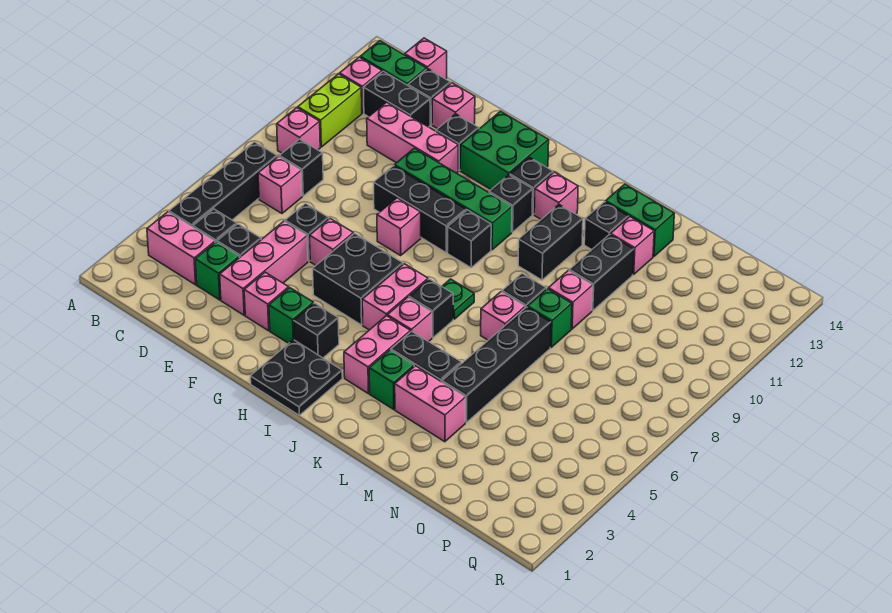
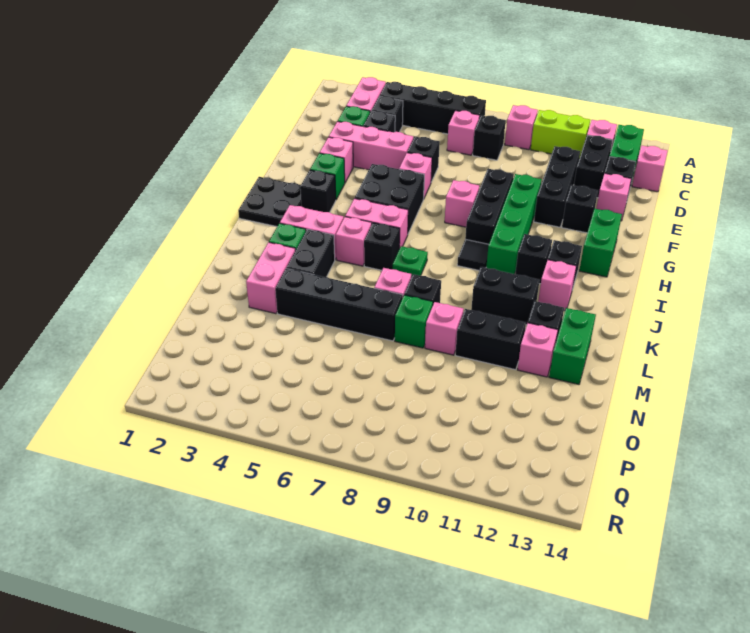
pink 1x3 brick [367,102,458,173] -> black 1x3 brick [534,146,580,227]
green 2x2 brick [460,111,549,190] -> green 1x2 brick [579,209,622,277]
black 1x1 brick [448,210,491,268] -> black 1x1 tile [457,239,489,270]

